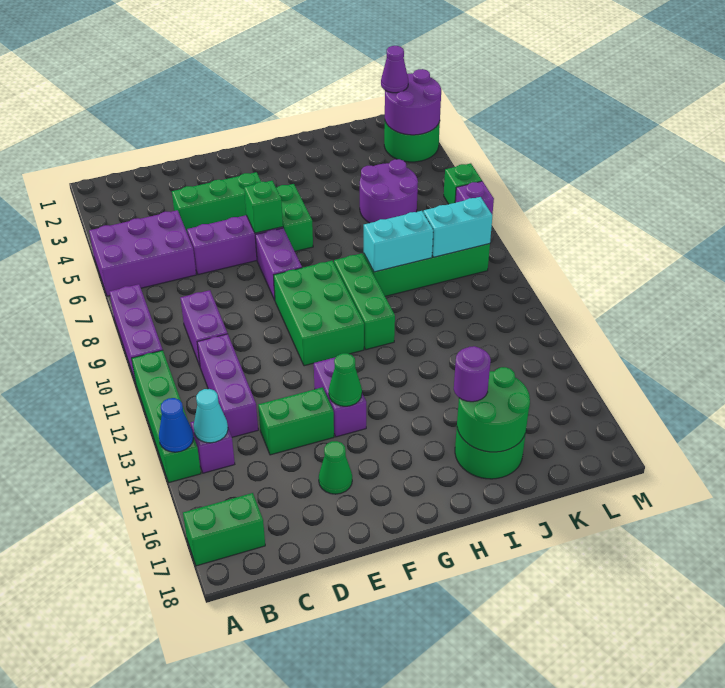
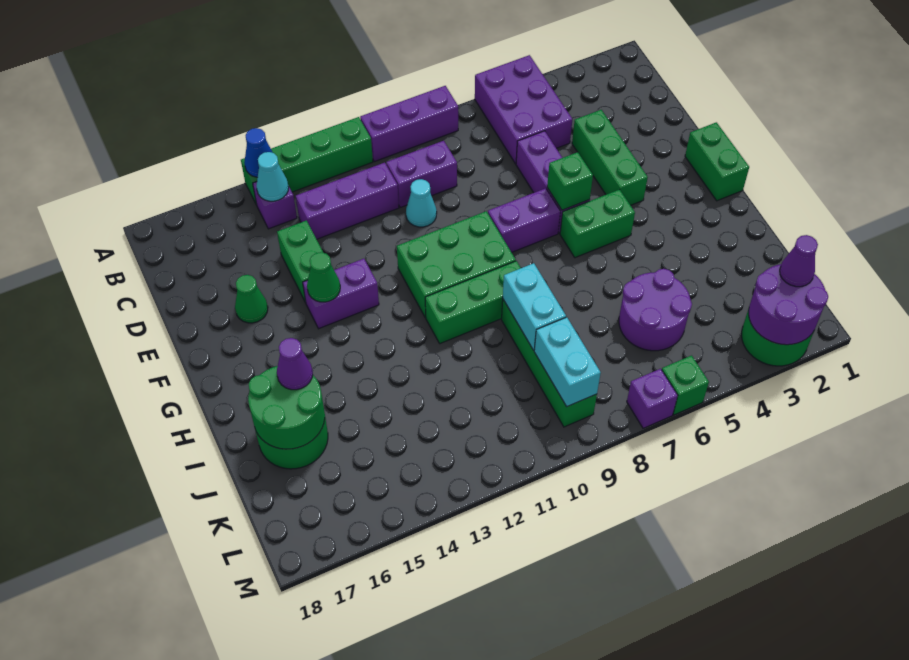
green 1x2 brick [183,493,265,566] -> green 1x2 brick moved to [685,122,749,201]
none -> cyan 1x1 cone [406,179,437,227]
purple 1x1 round brick [454,346,491,402] -> purple 1x1 cone [277,338,313,390]

